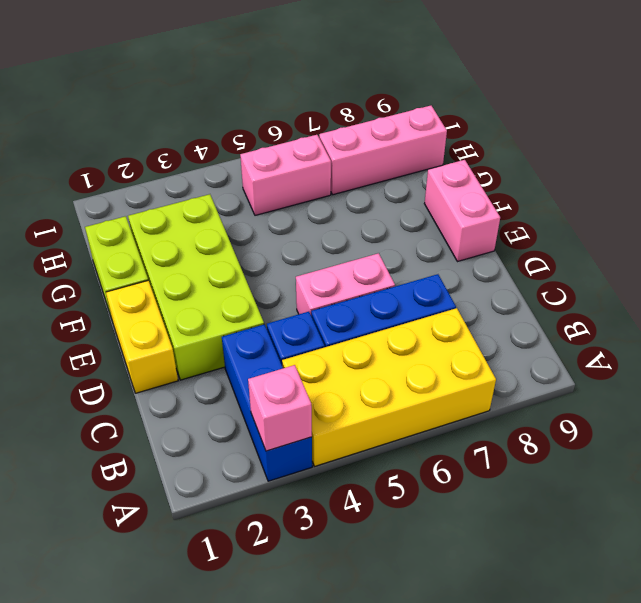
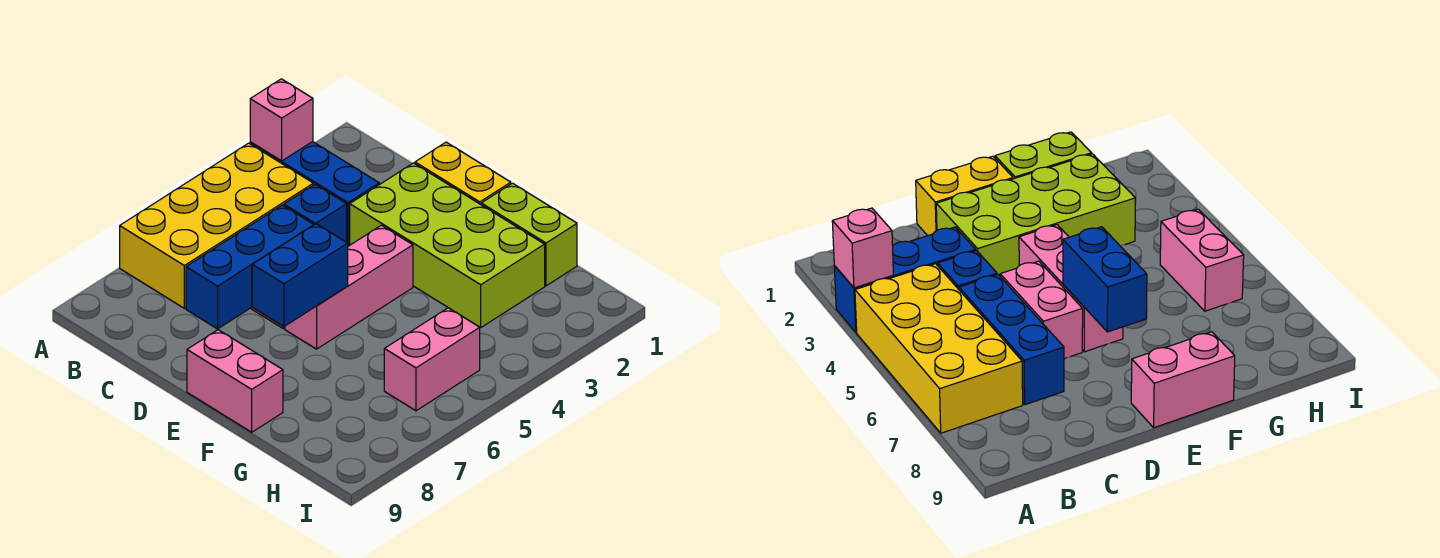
none -> blue 1x2 brick [252,224,348,327]
pink 1x3 brick [319,106,447,195] -> pink 1x3 brick moved to [285,225,413,349]

